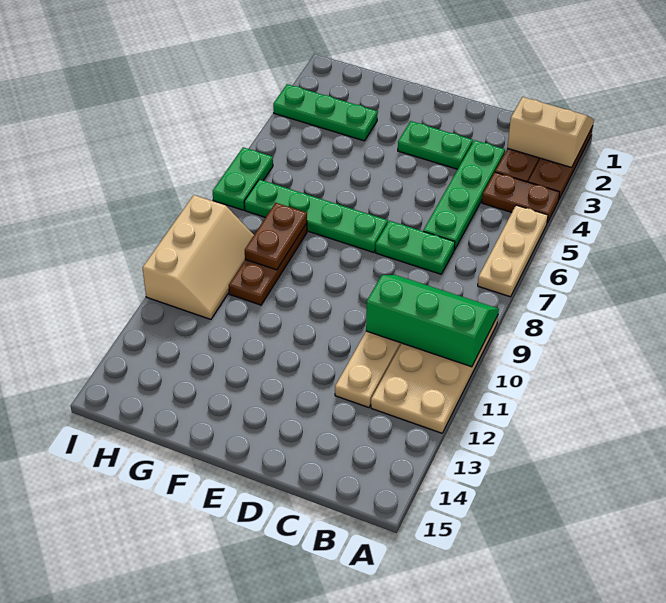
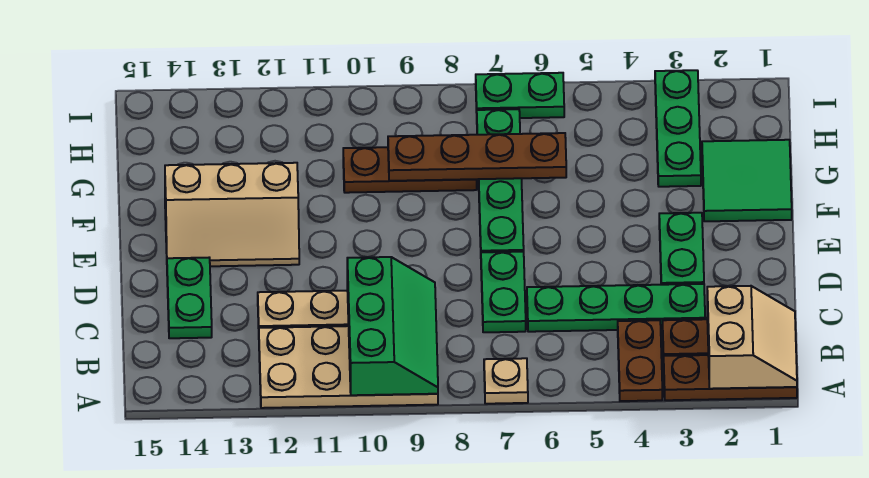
tan 1x3 plate [478,205,548,297] -> tan 1x1 plate [484,358,528,404]
none -> green 1x2 plate [167,258,212,338]
none -> green 2x2 tile [702,140,792,221]
brown 1x2 plate [245,203,307,270] -> brown 1x4 plate [388,133,566,181]
tan 2x3 slope [143,195,254,319] -> tan 2x3 slope moved to [165,163,299,266]

